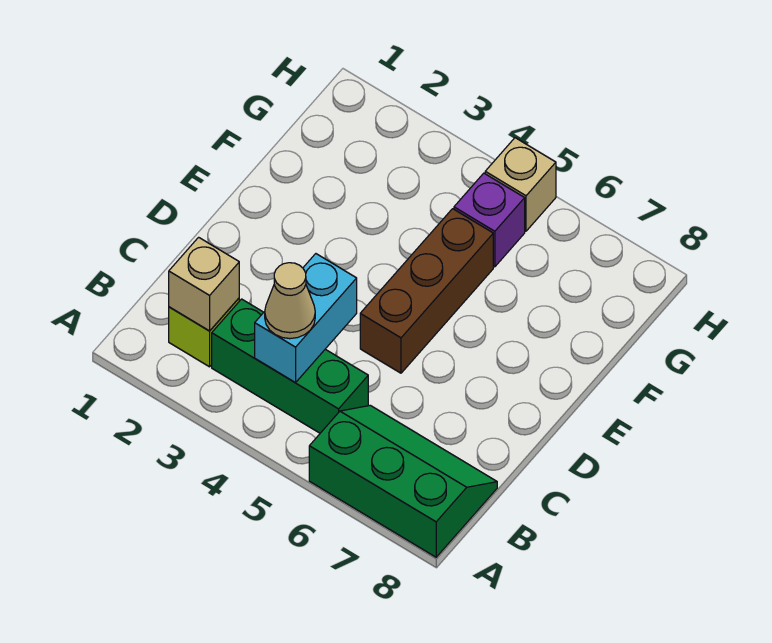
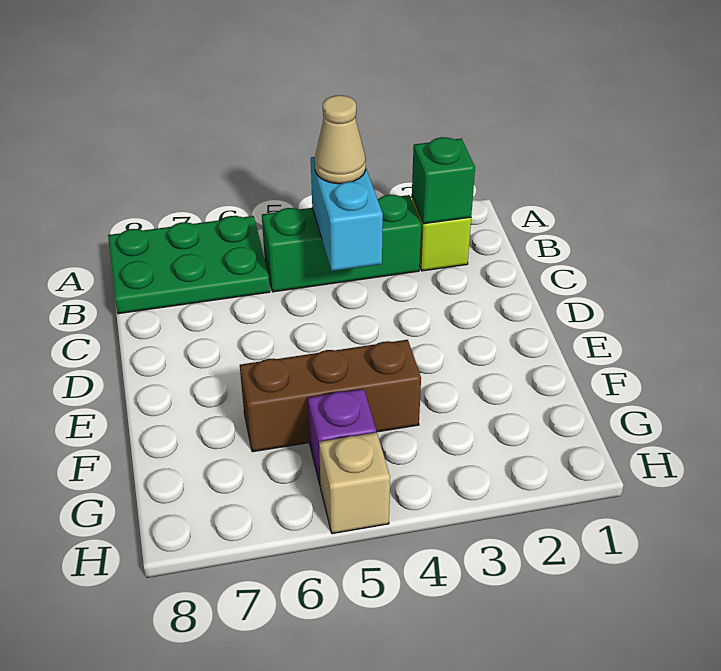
green 2x3 slope [309,405,497,557] -> green 2x3 plate [108,216,270,314]
tan 1x1 brick [169,237,239,331] -> green 1x1 brick [412,137,475,224]
brown 1x3 brick [360,209,493,373] -> brown 1x3 brick turned to [240,340,421,452]

